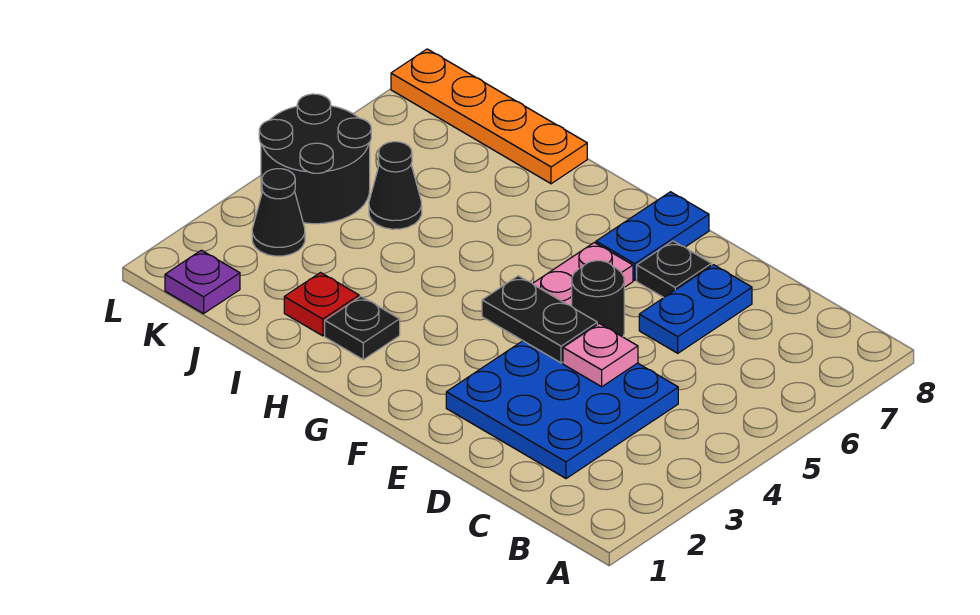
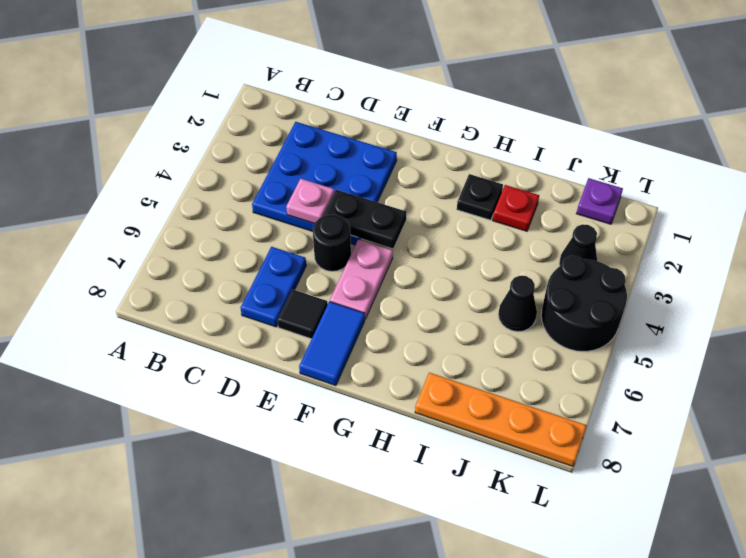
black 1x1 plate [637,241,712,298] -> black 1x1 tile [277,289,328,339]
blue 1x2 plate [596,192,709,280] -> blue 1x2 tile [299,302,365,386]

